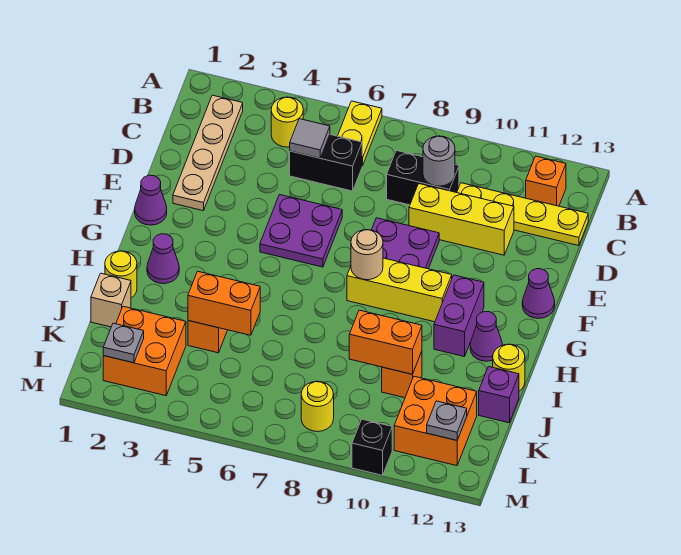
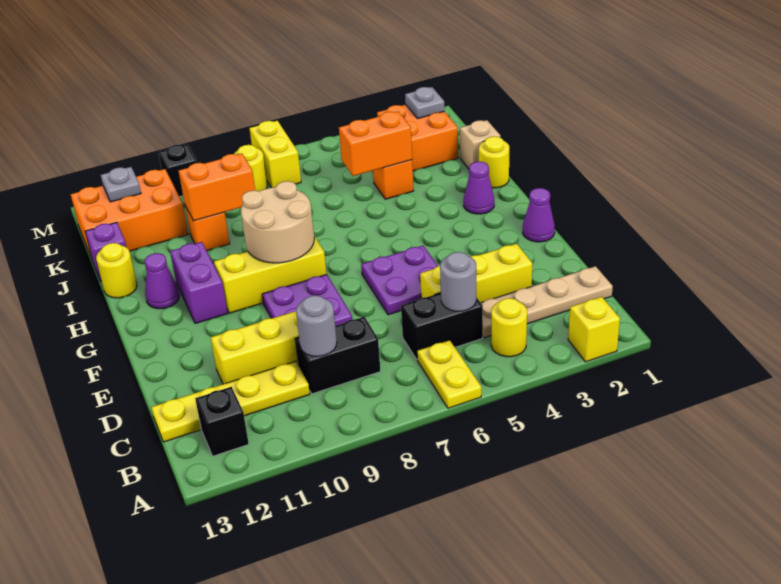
none -> yellow 1x1 brick [568,297,620,362]
tan 1x4 plate [173,95,243,211] -> tan 1x4 plate turned to [481,266,613,338]
orange 1x1 brick [526,156,566,206] -> black 1x1 brick [195,387,249,456]
grey 1x1 tile [290,119,330,158] -> grey 1x1 round brick [440,252,476,311]
none -> yellow 1x3 brick [420,244,532,303]
purple 1x1 cone [522,269,555,318] -> none
tan 1x1 round brick [351,230,383,280] -> tan 2x2 round brick [241,181,314,263]
orange 2x2 brick [394,376,477,466] -> orange 2x3 brick [71,169,188,258]
none -> yellow 1x2 brick [249,121,301,188]

